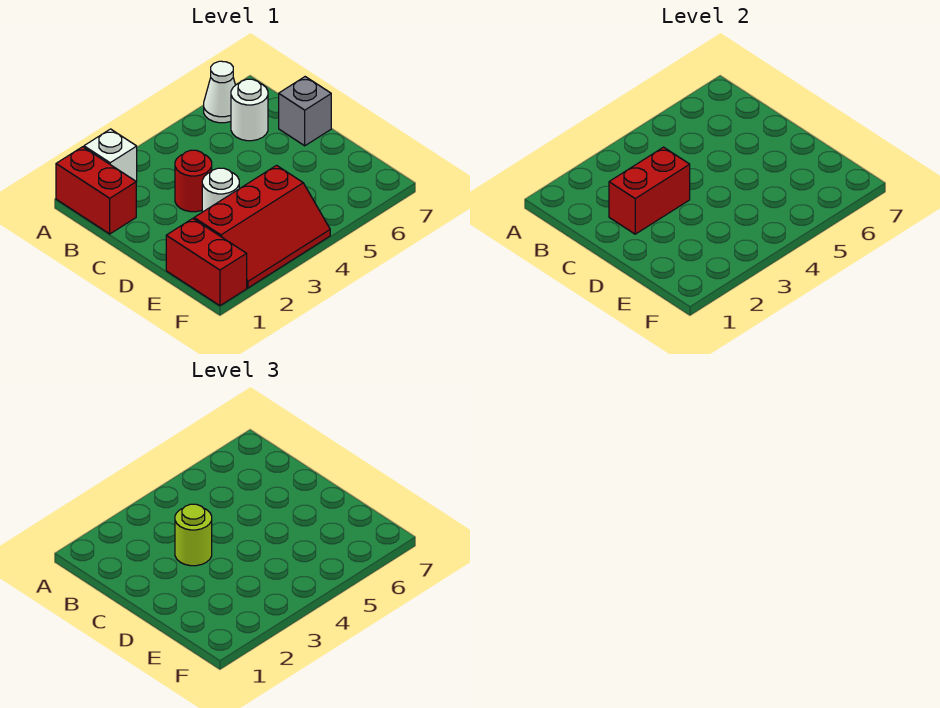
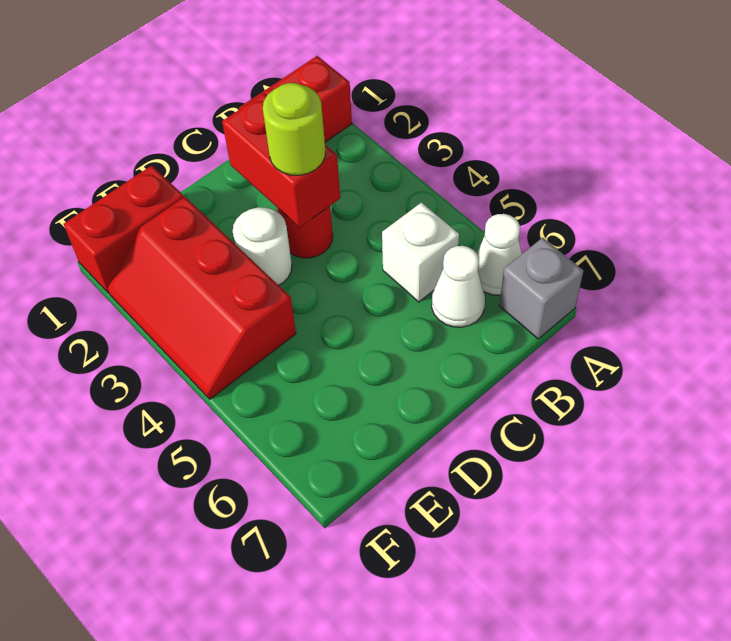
white 1x1 brick [84,129,137,182] -> white 1x1 brick moved to [382,203,459,302]
white 1x1 round brick [231,79,268,141] -> white 1x1 cone [432,246,485,327]
grey 1x1 brick [279,77,331,146] -> grey 1x1 brick moved to [500,238,583,339]

